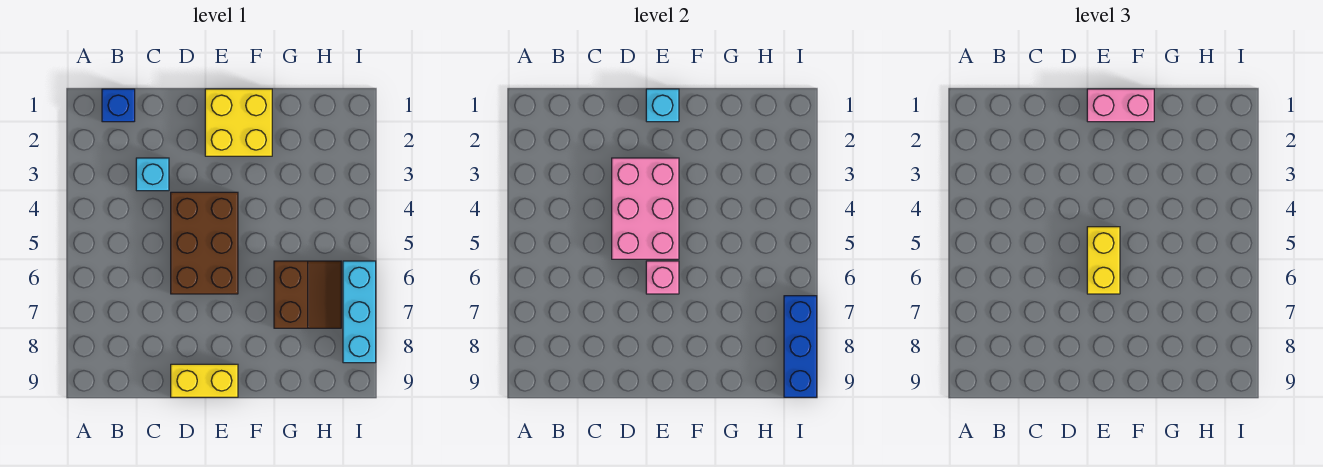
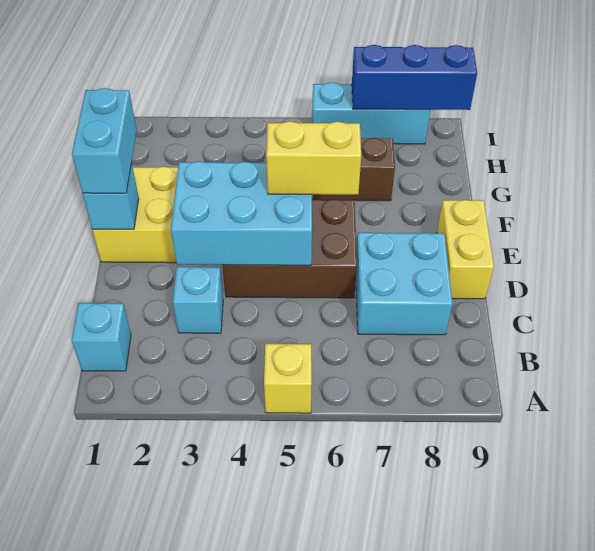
none -> yellow 1x1 brick [264,344,312,413]
blue 1x1 brick [102,89,135,122] -> cyan 1x1 brick [72,303,131,371]
none -> cyan 2x2 brick [356,233,453,335]
pink 2x3 brick [612,158,679,259] -> cyan 2x3 brick [171,161,312,265]
pink 1x2 brick [1087,89,1154,122] -> cyan 1x2 brick [72,88,137,193]
pink 1x1 brick [646,261,679,294] -> none

